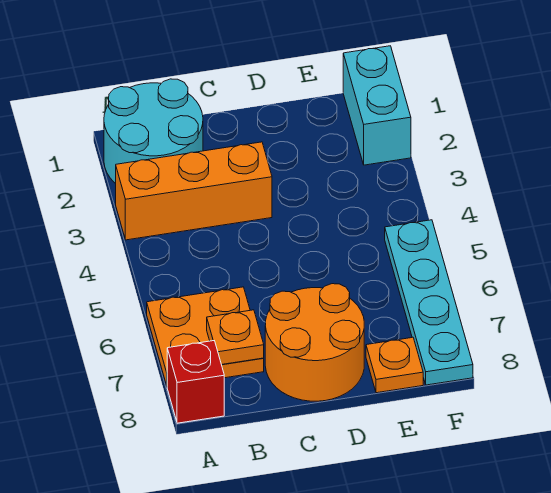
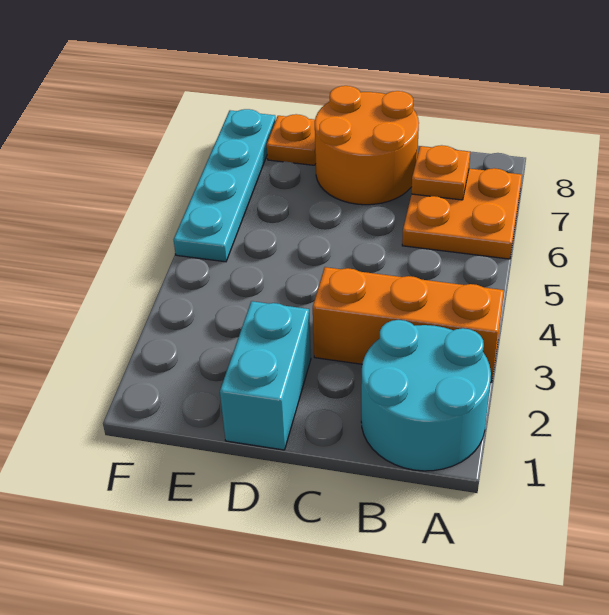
red 1x1 brick [167,341,224,423] -> none
cyan 1x2 brick [343,46,411,165] -> cyan 1x2 brick moved to [220,301,311,450]

